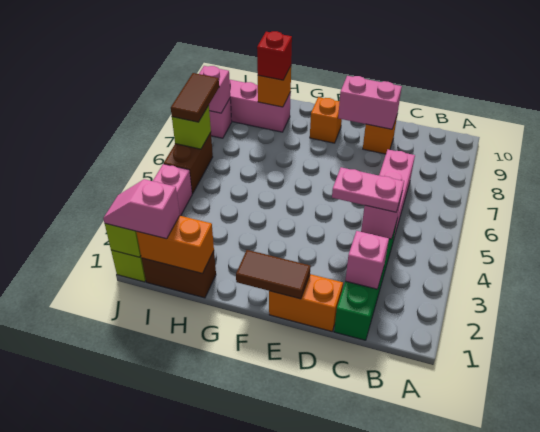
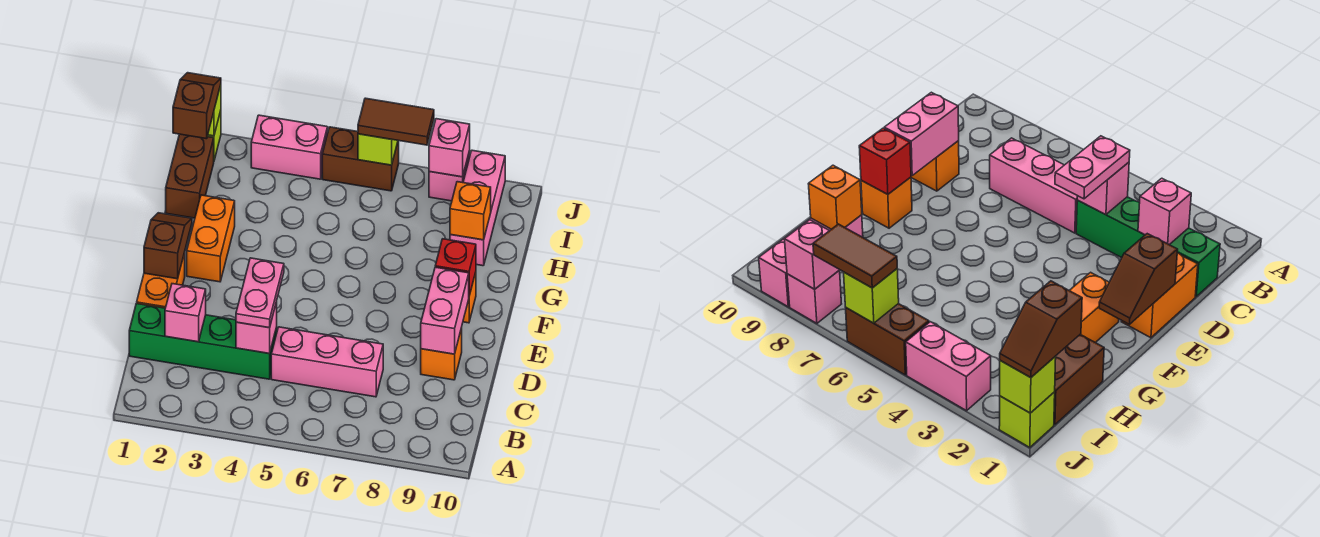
brown 1x2 tile [236,250,310,299] -> brown 1x2 slope [144,213,192,279]
orange 1x2 brick [136,216,214,274] -> orange 1x2 brick moved to [187,195,235,282]
red 1x1 brick [257,31,292,80] -> red 1x1 brick moved to [435,239,476,295]
pink 1x2 slope [103,179,180,239] -> brown 1x2 slope [173,73,221,139]

